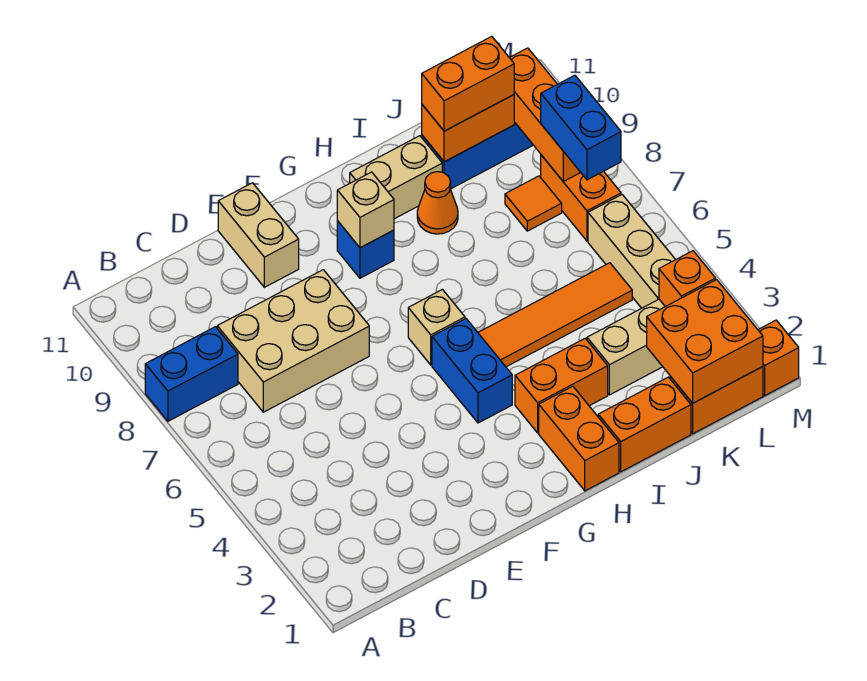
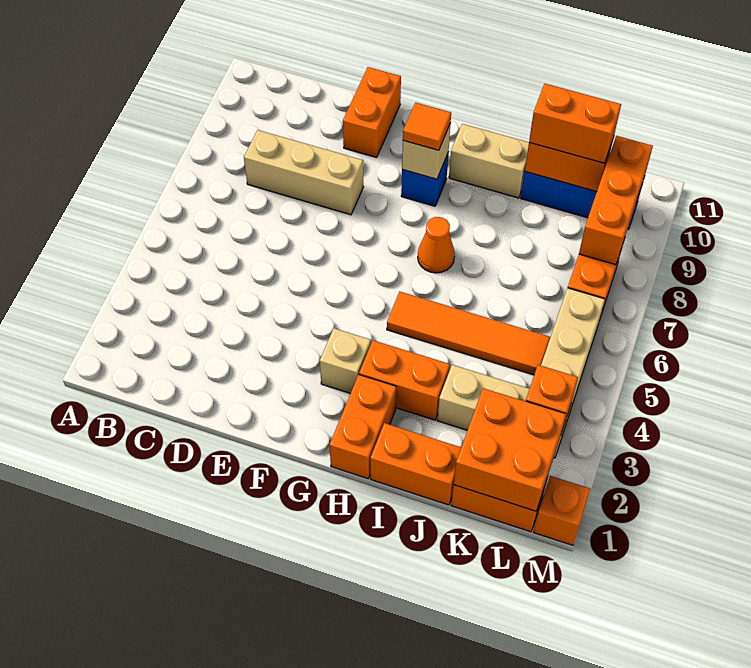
blue 1x2 brick [145,327,238,421] -> none
tan 2x3 brick [217,270,369,412] -> tan 1x3 brick [244,130,363,215]
tan 1x2 brick [218,183,299,287] -> orange 1x2 brick [343,67,401,158]
blue 1x2 brick [432,319,512,423] -> none
tan 1x1 brick [408,290,465,365] -> tan 1x1 brick moved to [320,328,371,393]
orange 1x1 cone [417,172,458,234] -> orange 1x1 cone moved to [418,217,455,273]
orange 1x1 tile [505,176,562,231] -> orange 1x1 tile moved to [403,103,451,150]
blue 1x2 brick [541,75,621,180] -> none

